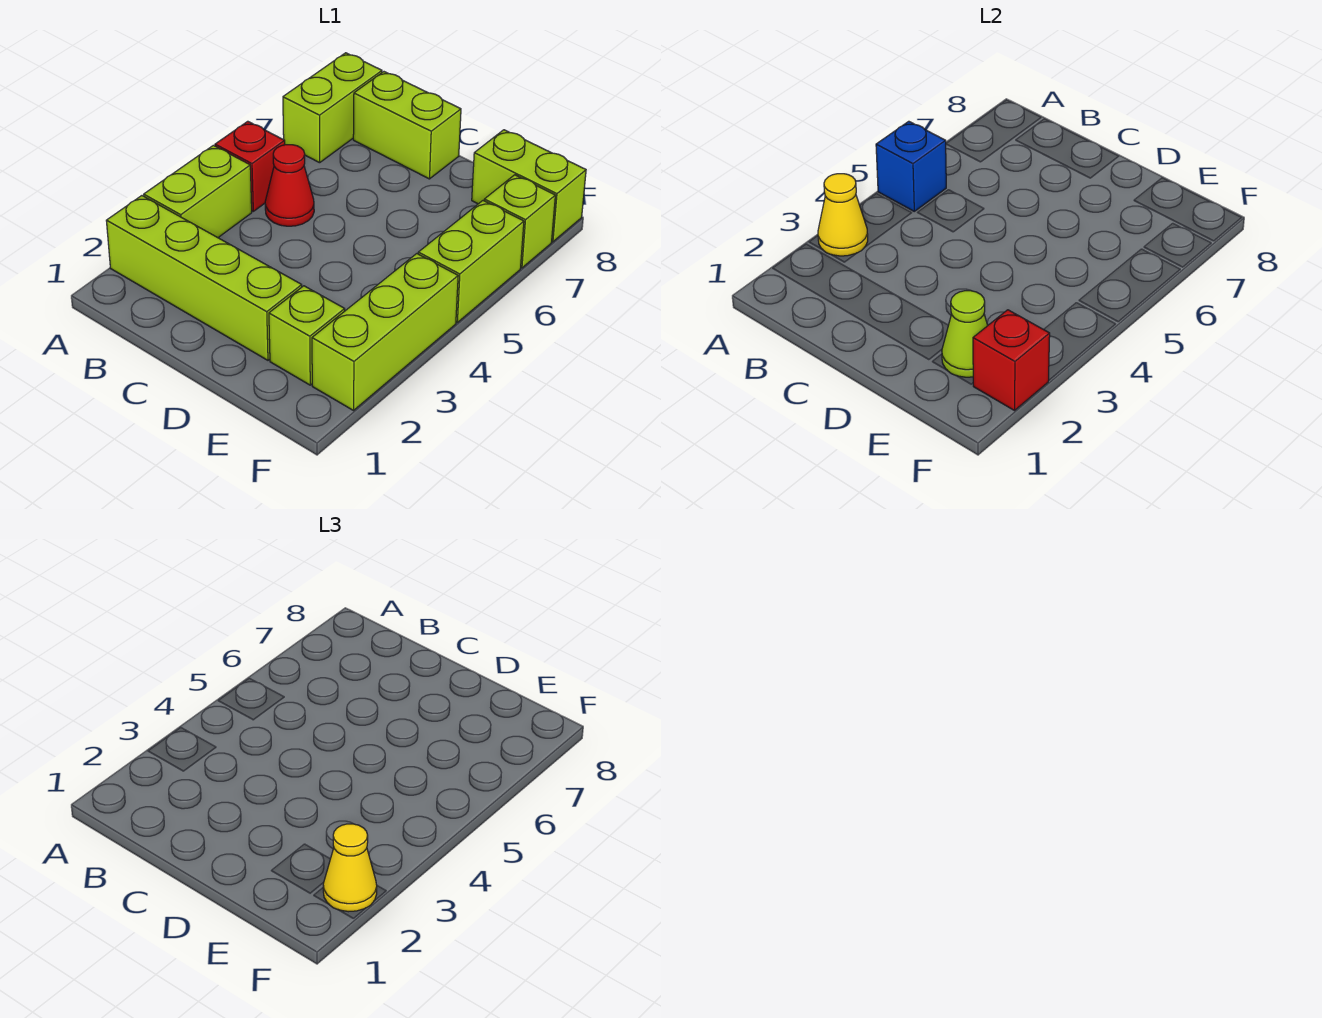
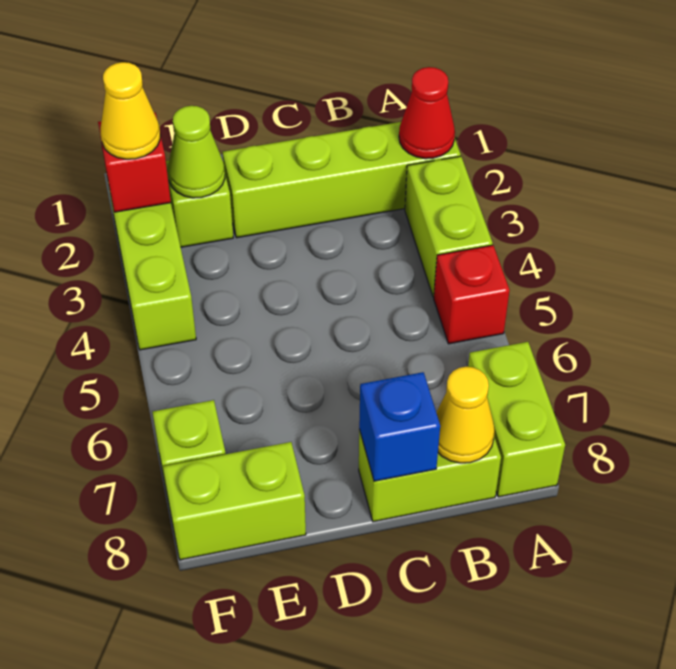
yellow 1x1 cone [818,174,868,256] -> yellow 1x1 cone moved to [436,367,495,463]
blue 1x1 brick [876,121,946,211] -> blue 1x1 brick moved to [359,372,440,481]
red 1x1 cone [265,145,314,226] -> red 1x1 cone moved to [399,67,455,159]
lime 1x2 brick [418,201,524,322] -> none

